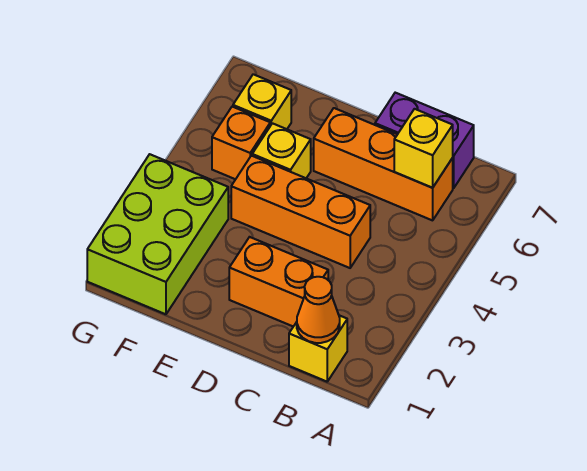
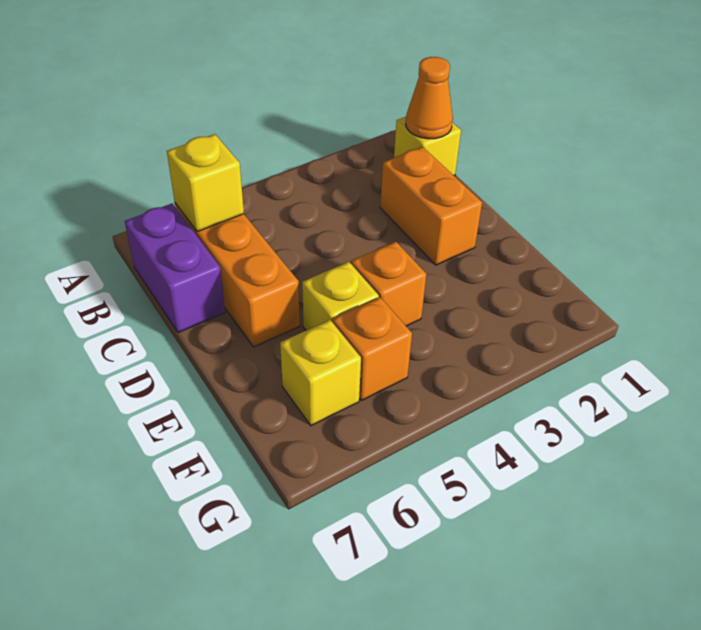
orange 1x3 brick [231,156,370,268] -> orange 1x1 brick [351,242,426,326]
lime 2x3 brick [87,154,228,314] -> none

